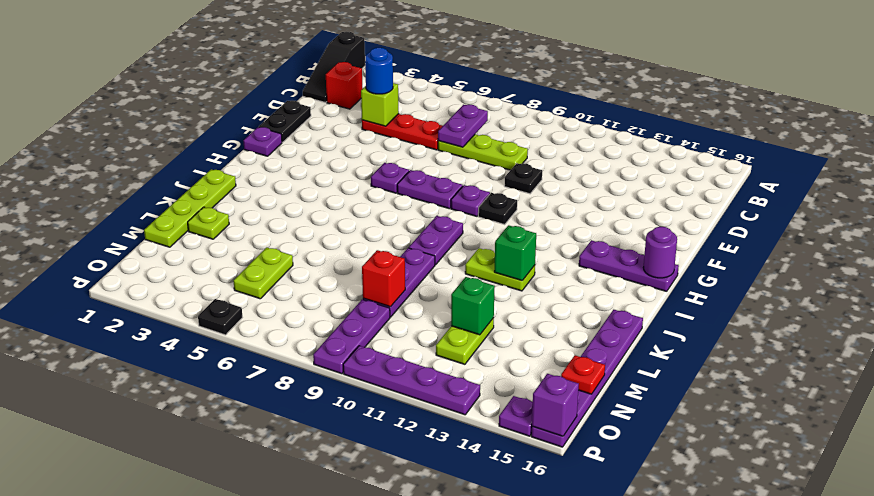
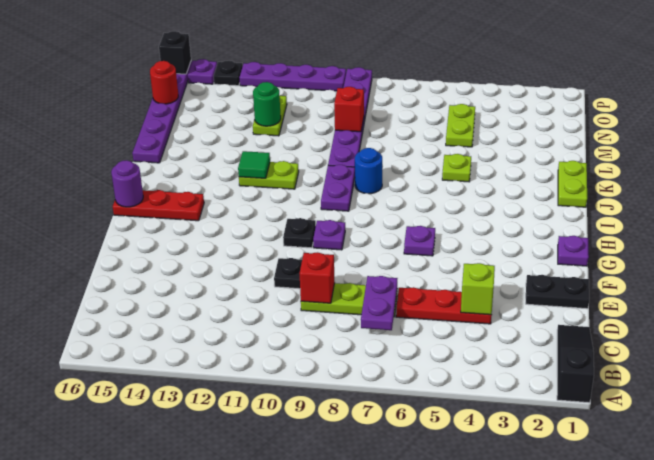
red 1x1 brick [326,62,363,109] -> red 1x1 brick moved to [300,252,335,303]
blue 1x1 round brick [365,48,393,94] -> blue 1x1 round brick moved to [355,148,382,194]
black 1x2 plate [259,101,311,142] -> black 1x2 plate turned to [526,275,589,309]
purple 1x2 plate [397,170,463,209] -> none
purple 1x3 plate [579,240,679,291] -> red 1x3 plate [113,190,204,221]
lime 1x4 plate [144,169,236,247] -> lime 1x2 plate [558,161,587,207]
green 1x1 brick [494,225,536,281] -> green 1x1 tile [238,151,270,178]
lime 1x1 plate [188,207,229,239] -> lime 1x1 plate moved to [442,154,471,182]
green 1x1 brick [451,277,495,335] -> green 1x1 round brick [253,82,281,126]
red 1x1 plate [561,355,605,394] -> red 1x1 round brick [150,61,178,104]
black 1x1 plate [198,299,242,335] -> black 1x1 plate moved to [214,61,243,86]
purple 1x1 brick [532,374,579,436] -> black 1x1 brick [159,31,191,74]

